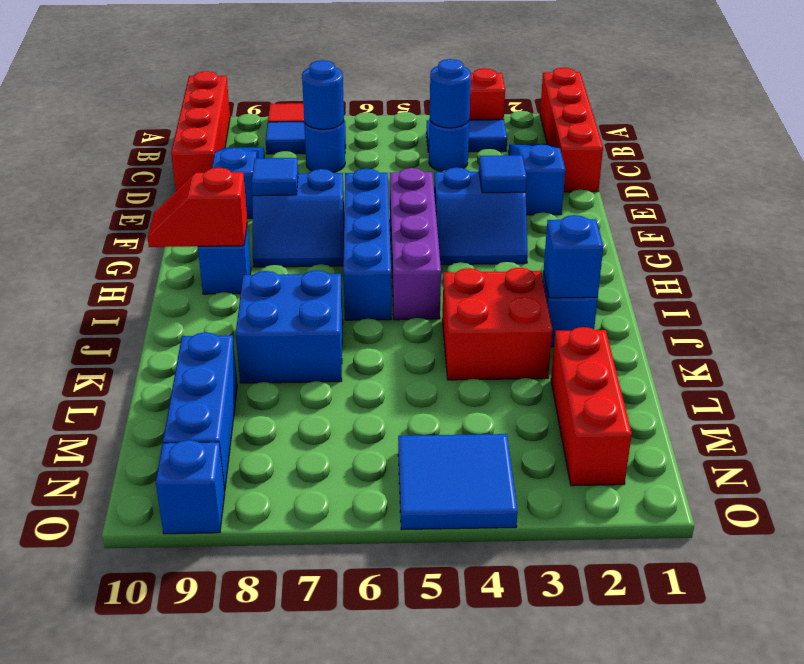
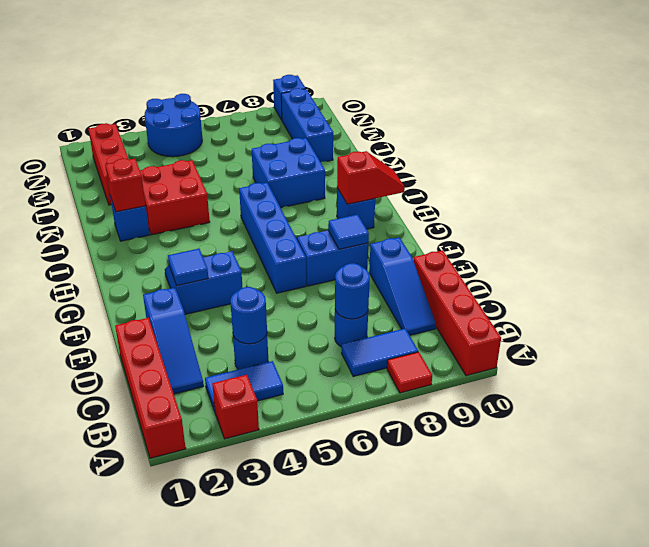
purple 1x4 brick [390,168,441,320] -> none
blue 1x1 brick [543,215,603,298] -> red 1x1 brick [105,159,146,212]
blue 2x2 tile [398,434,518,530] -> blue 2x2 round brick [145,94,202,157]

